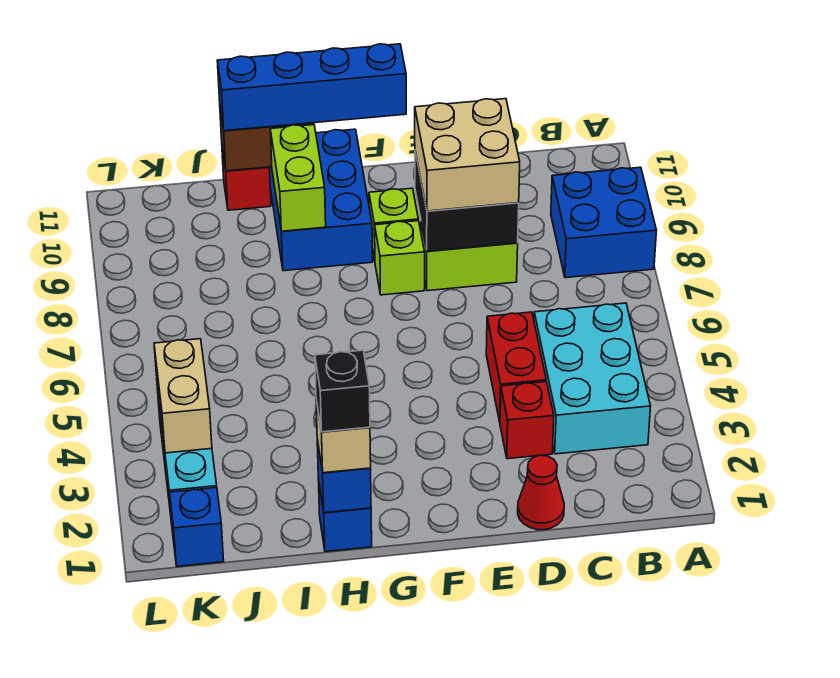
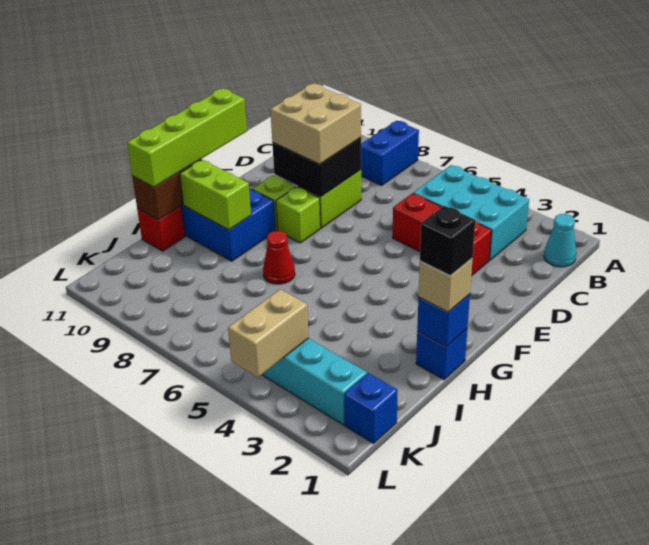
blue 2x2 brick [551,167,657,278] -> blue 1x2 brick [361,121,419,185]
none -> cyan 1x1 cone [544,214,576,267]
red 1x1 cone [518,455,564,530] -> red 1x1 cone moved to [263,231,295,284]
blue 1x4 brick [217,44,406,131] -> lime 1x4 brick [127,89,247,187]
tan 1x2 brick [154,339,212,453] -> tan 1x2 brick turned to [228,289,309,377]

